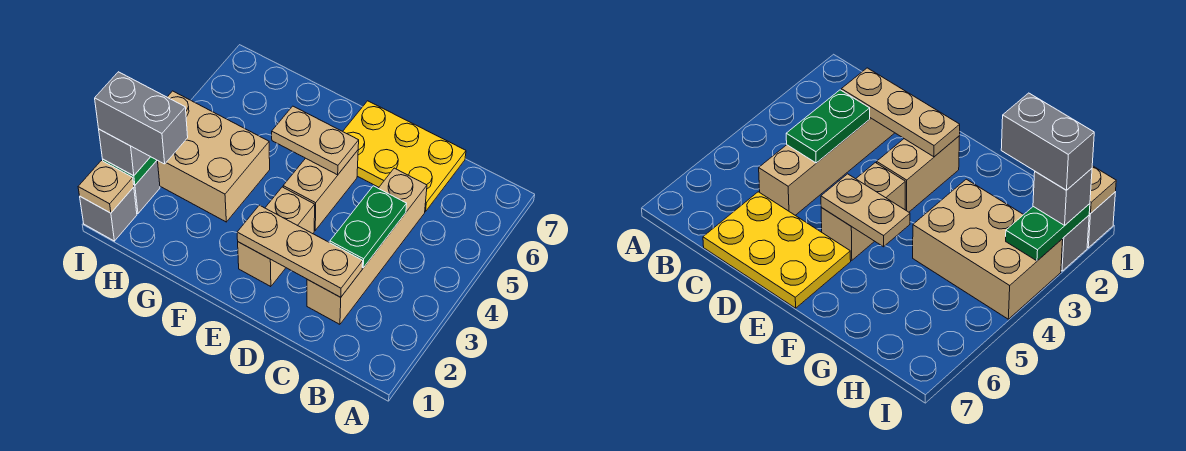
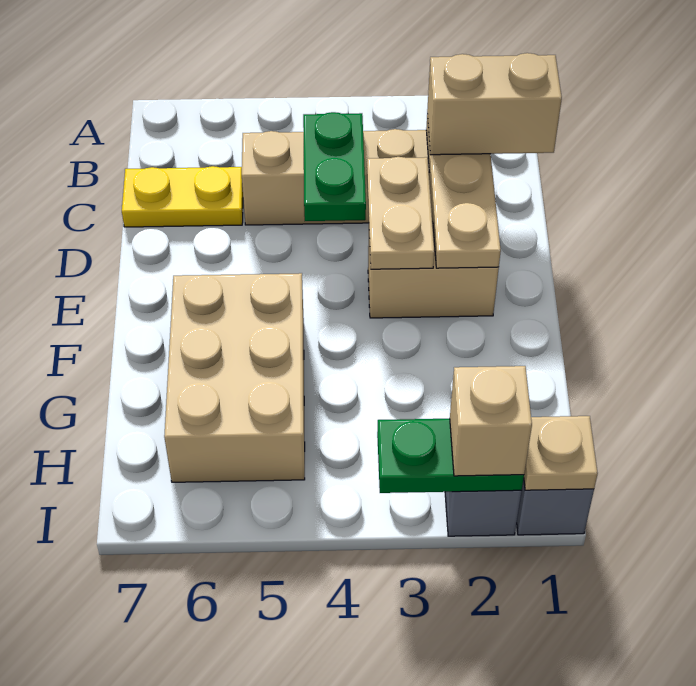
green 1x2 plate [330,186,407,268] -> green 1x2 plate turned to [303,112,366,221]
yellow 2x3 plate [343,101,466,212] -> yellow 1x2 plate [122,166,243,227]
tan 1x2 brick [283,150,358,230] -> tan 1x2 brick moved to [427,53,562,155]
tan 1x2 plate [272,106,359,175] -> tan 1x2 plate moved to [367,157,434,269]
tan 2x3 brick [158,91,270,222] -> tan 2x3 brick moved to [164,273,305,482]
grey 1x2 brick [95,72,188,164] -> none
grey 1x1 brick [99,129,150,176] -> tan 1x1 brick [450,366,532,476]

